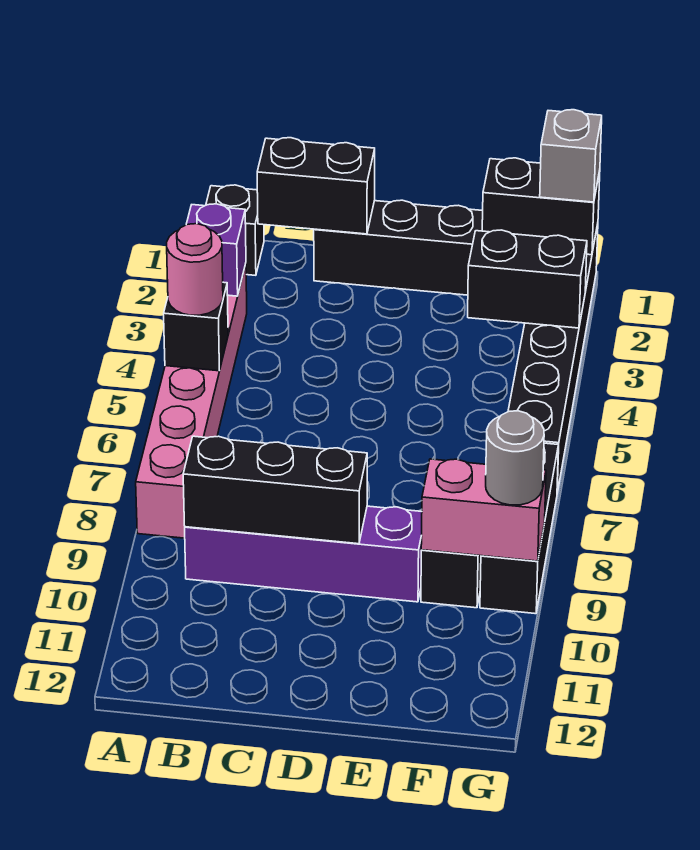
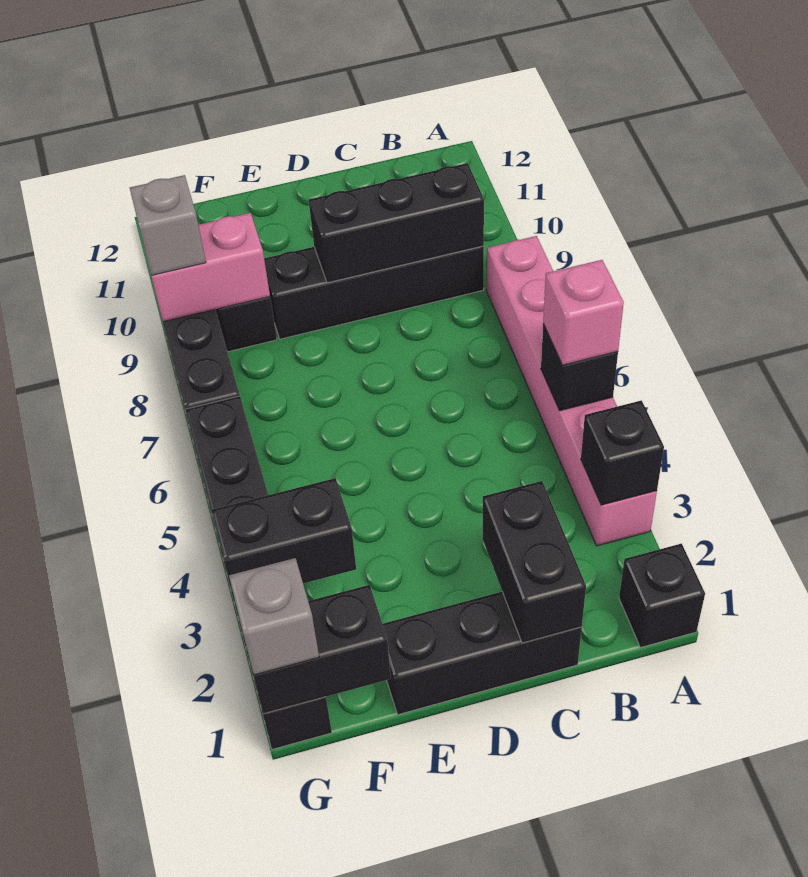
purple 1x1 brick [186,204,246,296] -> black 1x1 brick [581,400,664,505]
pink 1x1 round brick [167,224,223,315] -> pink 1x1 brick [543,260,624,365]
black 1x2 brick [257,138,375,234] -> black 1x2 brick turned to [482,481,586,643]
purple 1x4 brick [185,506,422,602] -> black 1x4 brick [264,246,484,339]
grey 1x1 round brick [486,411,544,505] -> grey 1x1 brick [130,175,206,275]

